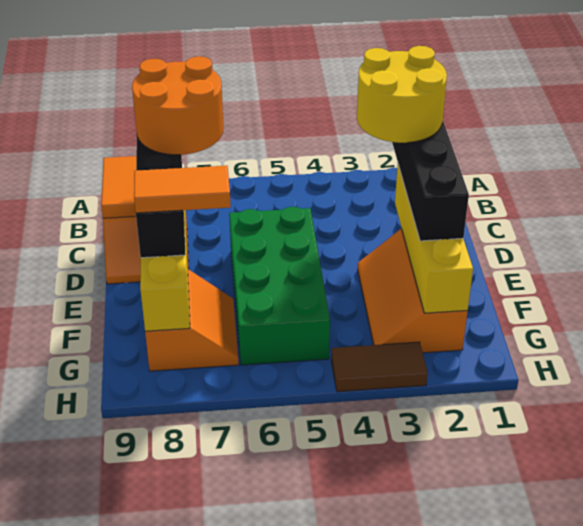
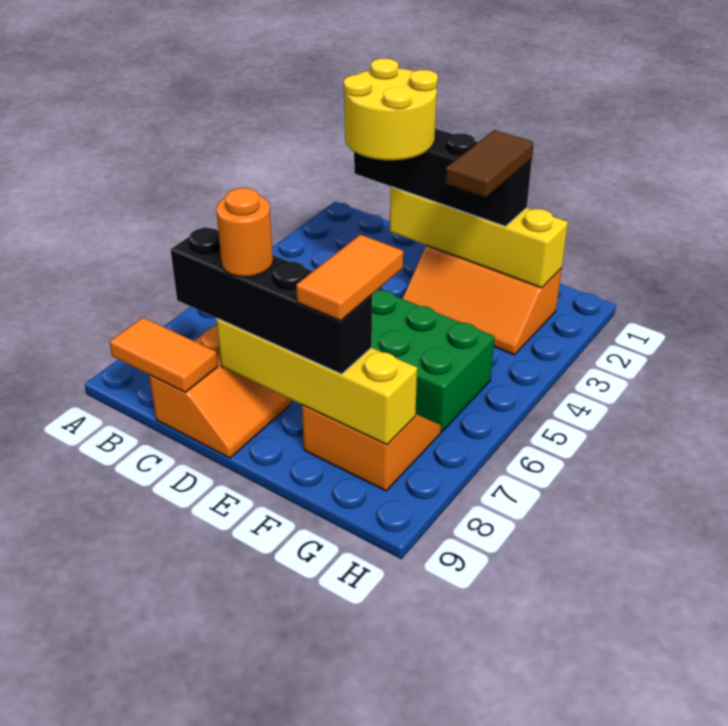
orange 2x2 round brick [132,56,223,155] -> orange 1x1 round brick [216,188,273,277]
brown 1x2 tile [331,342,428,392] -> brown 1x2 tile moved to [446,130,534,198]

